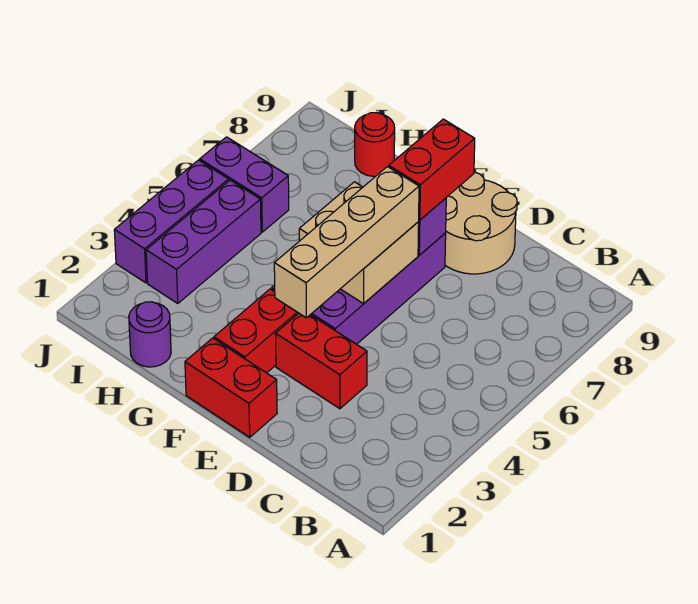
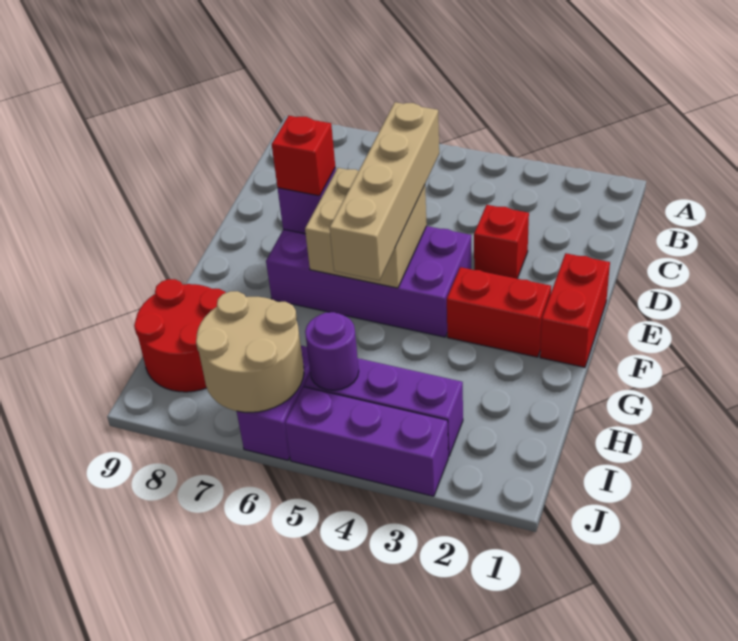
red 1x2 brick [275,313,367,409] -> red 1x1 brick [474,205,529,279]
tan 2x2 round brick [445,172,517,274] -> tan 2x2 round brick moved to [196,291,304,412]
tan 1x4 brick [274,167,419,318] -> tan 1x4 brick turned to [330,102,439,280]
red 1x2 brick [389,119,475,220] -> red 1x1 brick [272,116,335,196]
purple 1x1 round brick [129,302,171,367] -> purple 1x1 round brick moved to [305,312,359,390]
red 1x1 round brick [355,113,395,176] -> red 2x2 round brick [134,279,226,392]

